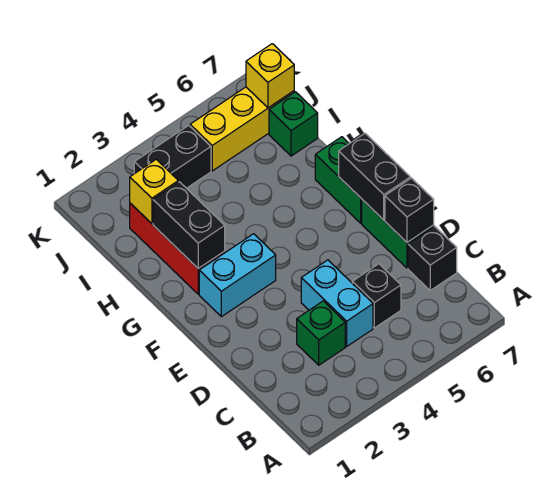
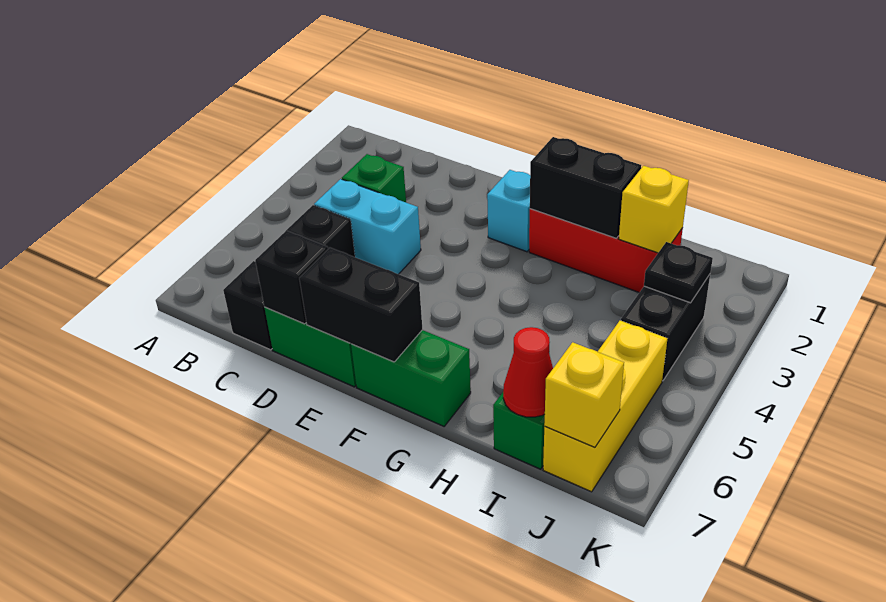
cyan 1x2 brick [199,234,276,317] -> cyan 1x1 brick [487,170,530,252]
none -> red 1x1 cone [503,327,553,417]
none -> black 1x1 plate [644,242,713,303]

